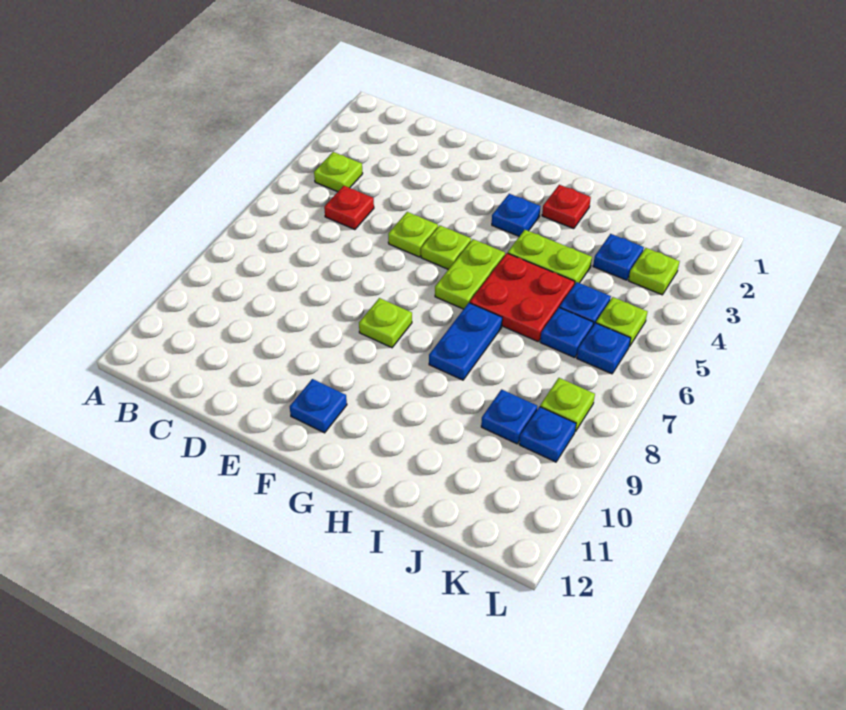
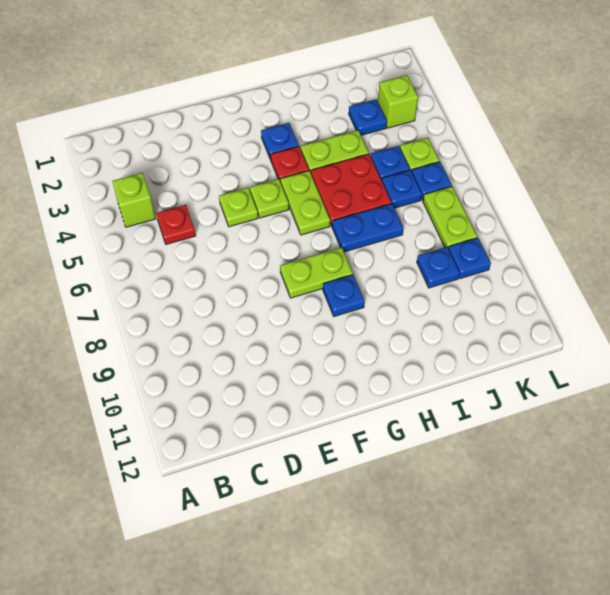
lime 1x1 plate [314,152,363,192] -> lime 1x1 brick [112,173,156,227]
lime 1x1 plate [359,298,412,348] -> lime 1x2 plate [280,248,353,298]
blue 1x1 plate [290,379,347,433] -> blue 1x1 plate moved to [323,275,365,317]
red 1x1 plate [542,185,591,229] -> red 1x1 plate moved to [271,146,309,182]
blue 1x2 plate [429,303,502,380] -> blue 1x2 plate turned to [332,204,404,252]
lime 1x1 plate [628,248,680,295] -> lime 1x1 brick [378,75,418,128]
lime 1x1 plate [540,378,595,432] -> lime 1x2 plate [423,187,477,248]

